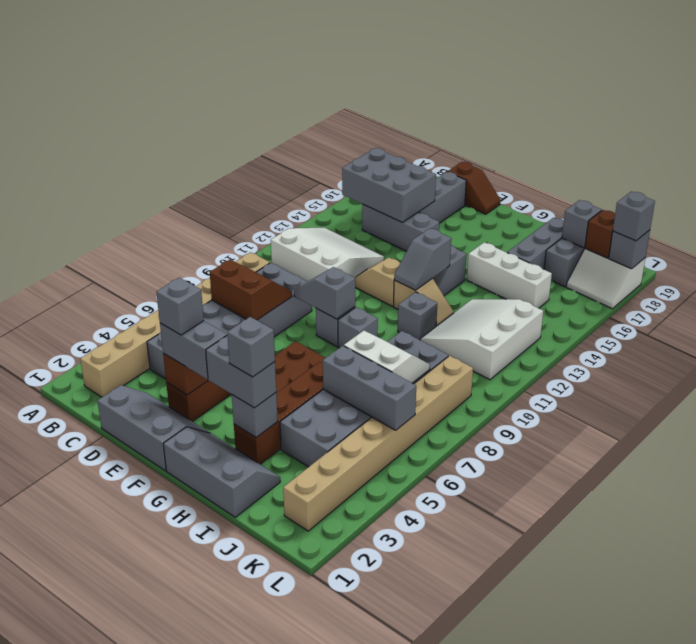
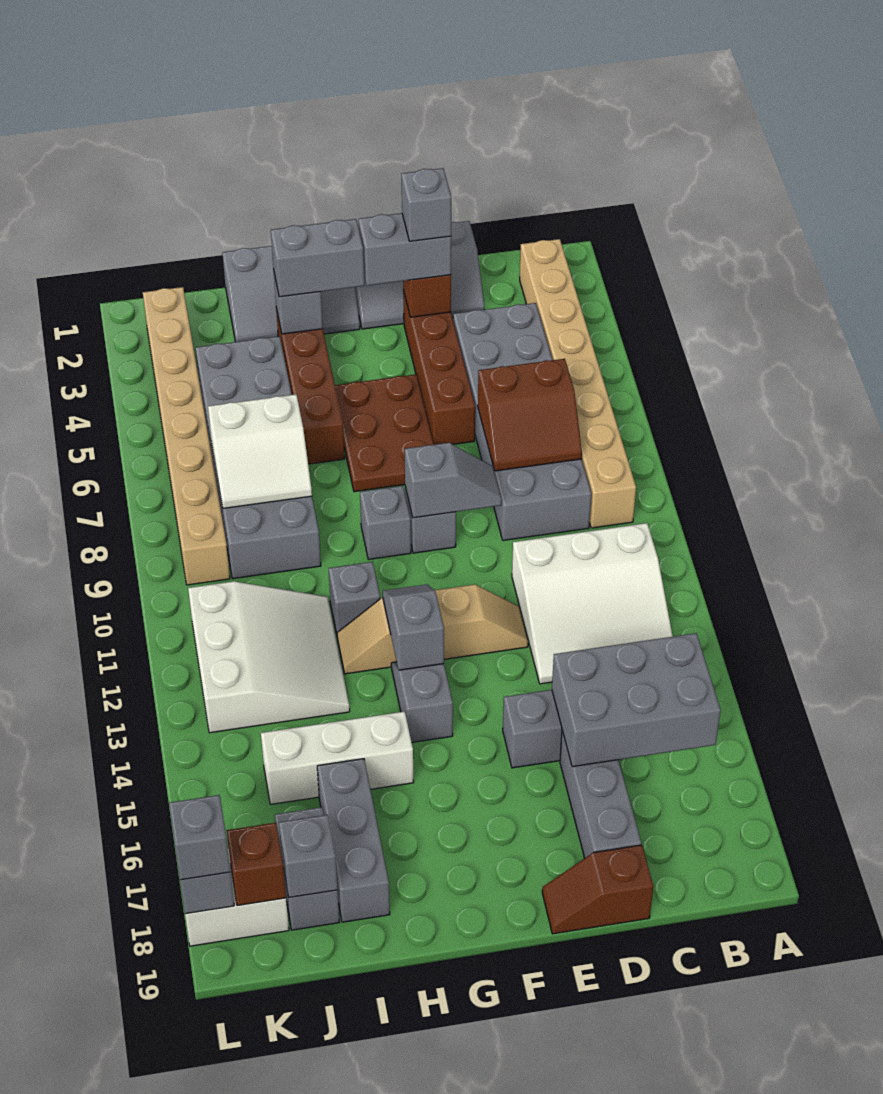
grey 1x1 brick [227,317,275,377] -> none
grey 1x3 brick [323,346,416,430] -> none

